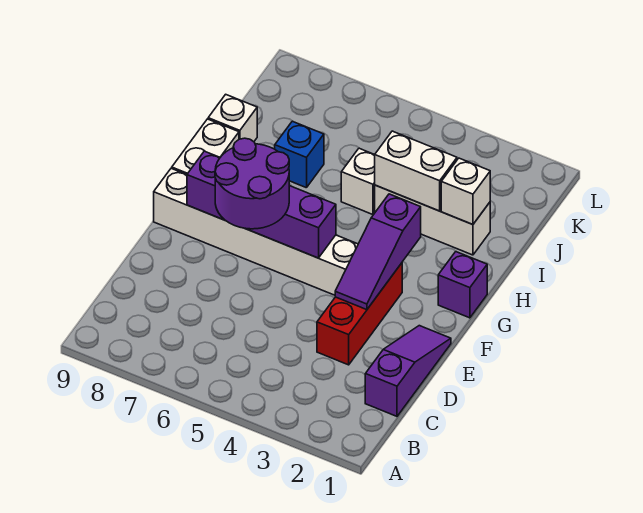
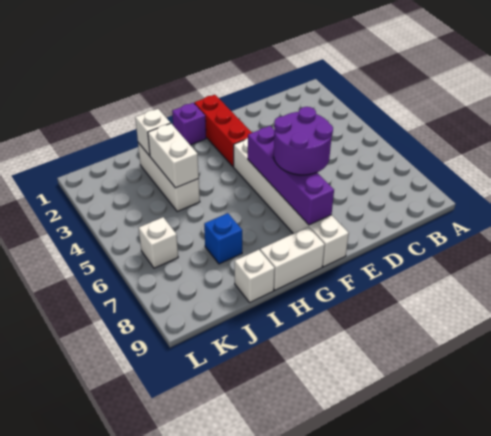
purple 1x3 slope [365,326,451,416] -> none
red 1x3 brick [317,263,402,365] -> red 1x3 brick turned to [194,95,252,167]
purple 1x3 slope [335,194,421,310] -> none
white 1x1 brick [341,148,375,215] -> white 1x1 brick moved to [139,217,178,268]

